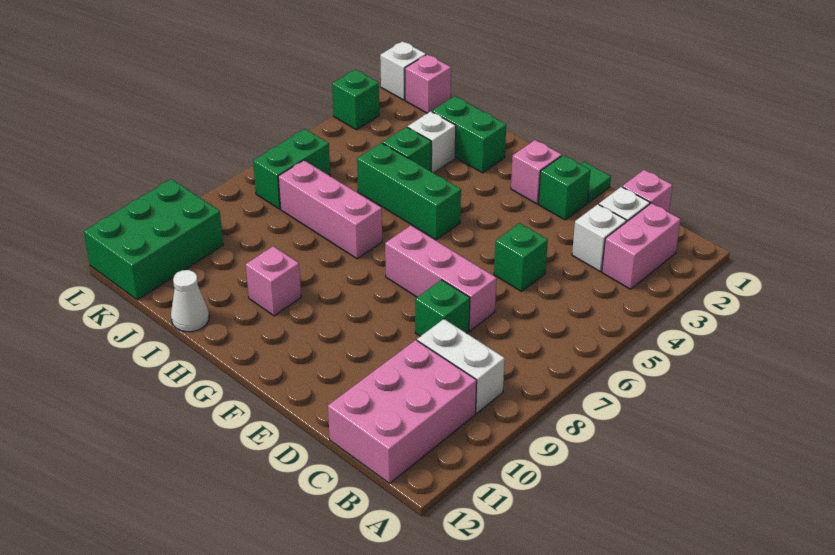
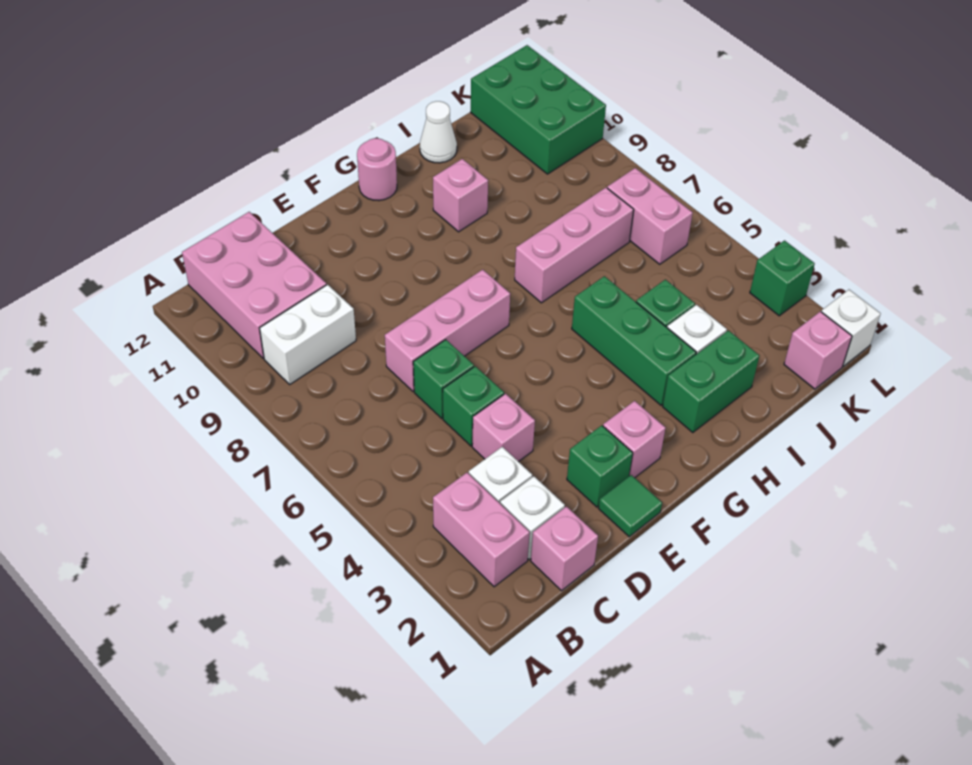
none -> pink 1x1 brick [472,394,535,462]
green 1x1 brick [415,280,470,336] -> green 1x1 brick moved to [413,340,474,418]
green 1x3 brick [357,143,461,240] -> green 1x3 brick turned to [572,276,696,405]
none -> pink 1x1 round brick [357,138,397,201]
green 1x2 brick [253,129,330,209] -> pink 1x2 brick [607,168,693,264]

